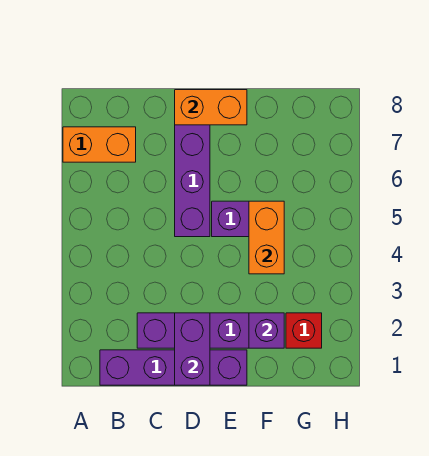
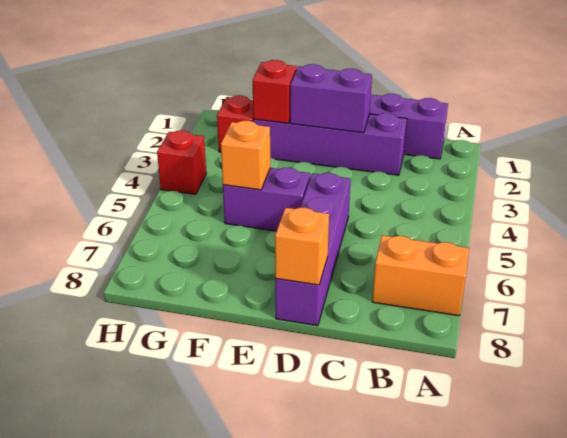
purple 1x2 brick [175,313,210,385] -> purple 1x2 brick turned to [290,64,372,133]
orange 1x2 brick [175,90,247,125] -> orange 1x1 brick [275,208,329,285]
purple 1x1 brick [249,313,284,348] -> red 1x1 brick [253,60,297,123]
orange 1x2 brick [249,201,284,274] -> orange 1x1 brick [221,121,270,190]
none -> red 1x1 brick [157,131,206,194]

